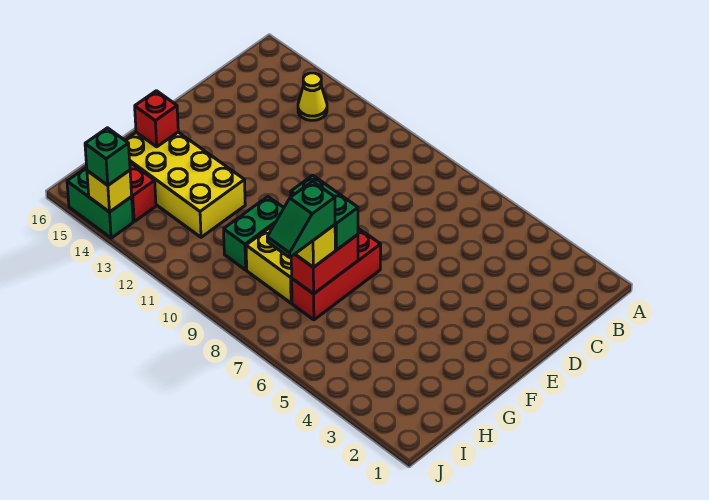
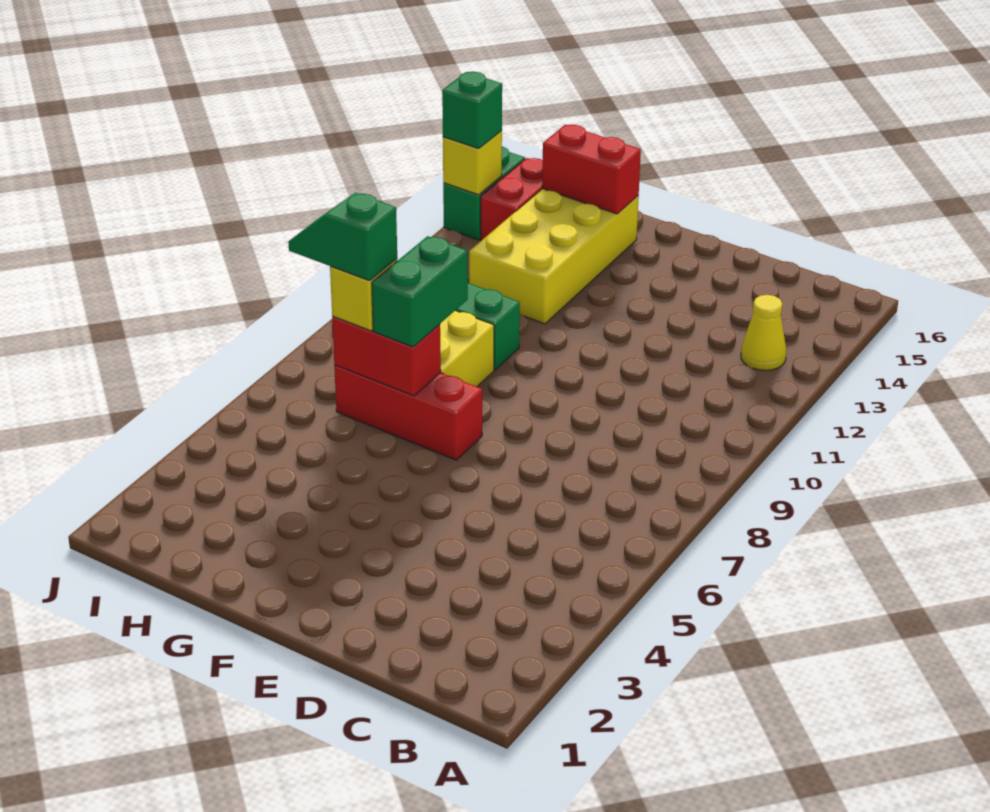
red 1x1 brick [135,91,178,147] -> red 1x2 brick [542,125,641,214]

